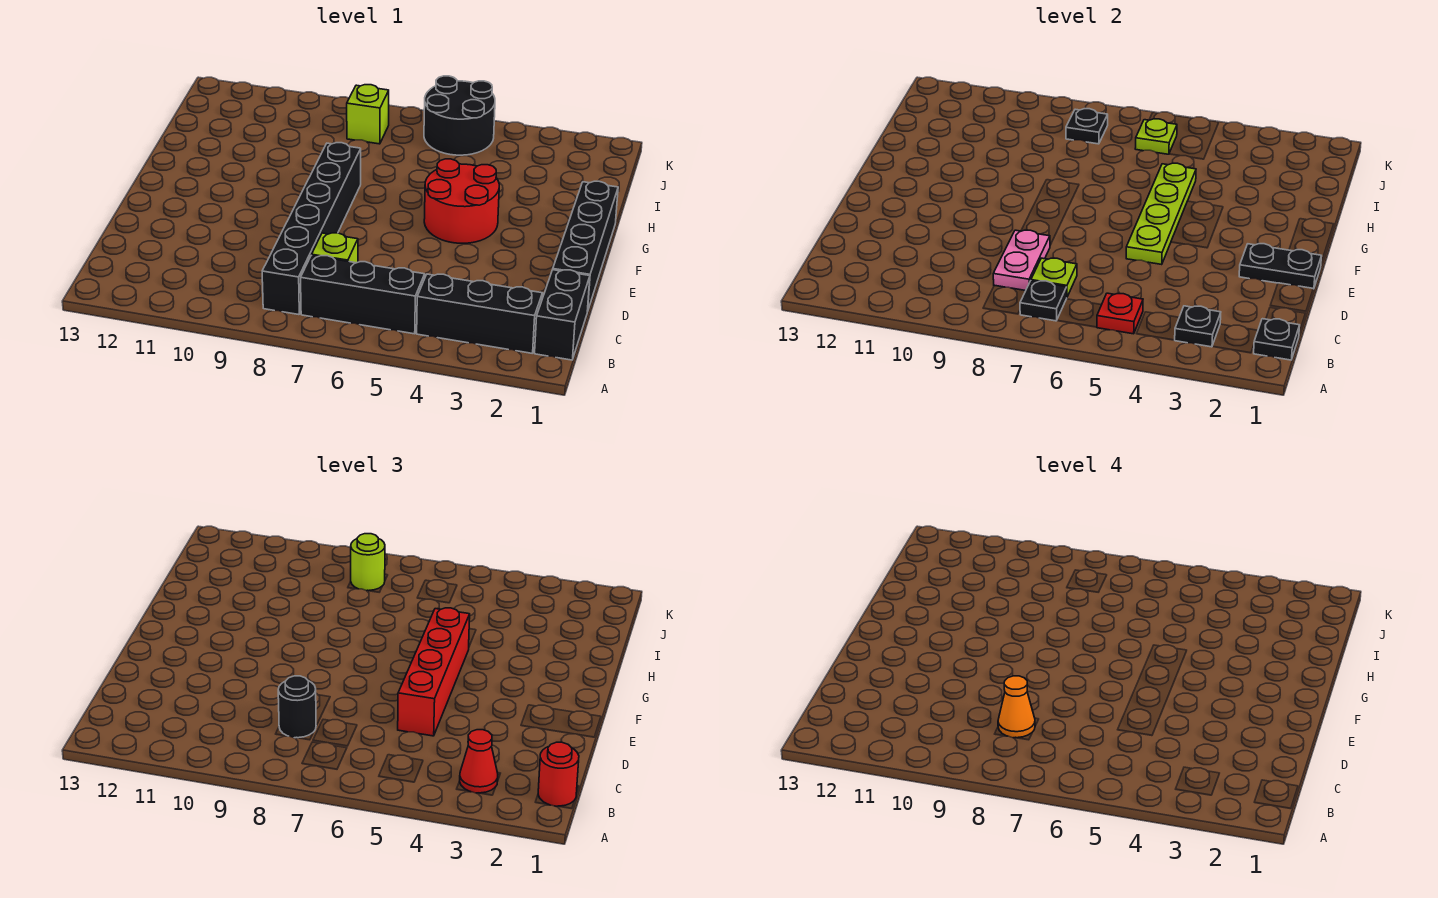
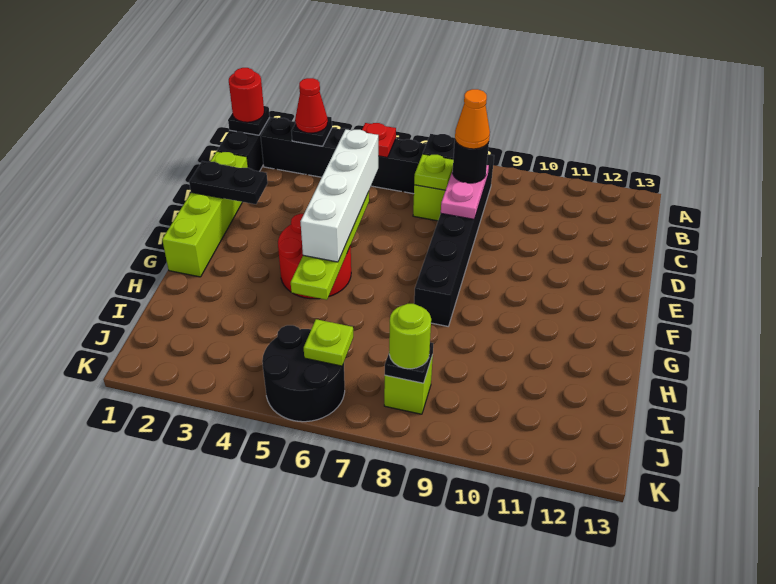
black 1x4 brick [553,181,618,312] -> lime 1x4 brick [162,152,248,277]
red 1x4 brick [398,608,470,736] -> white 1x4 brick [301,129,378,262]

